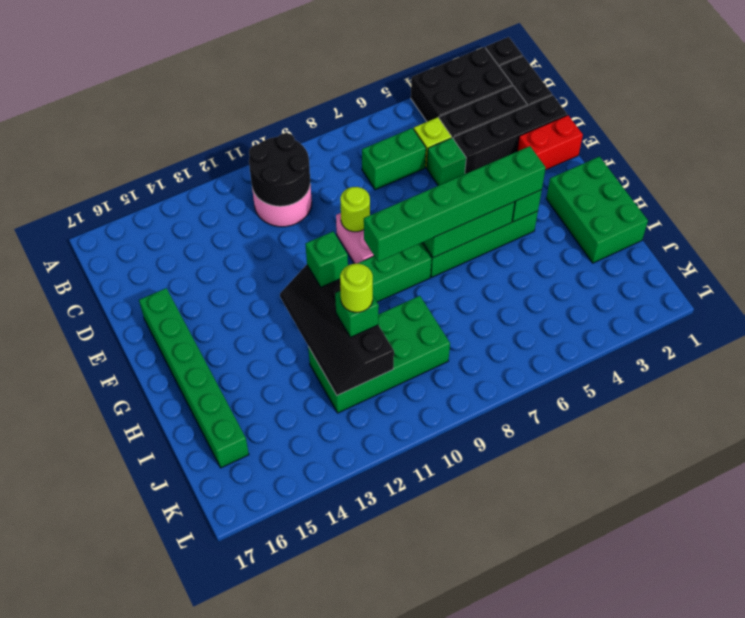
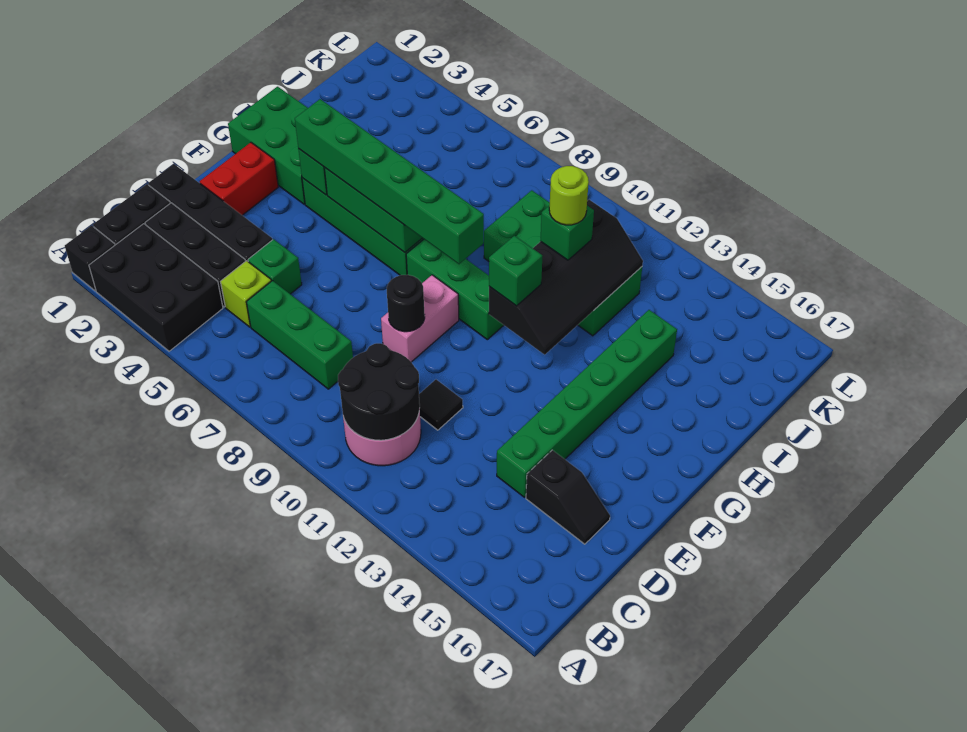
green 1x2 brick [362,128,426,190] -> green 1x3 brick [246,281,353,389]
none -> black 1x1 tile [419,380,463,430]
none -> black 1x2 slope [526,450,610,544]
red 1x2 brick [517,115,583,170] -> red 1x2 brick turned to [200,143,278,215]
lime 1x1 round brick [340,187,370,232] -> black 1x1 round brick [387,275,425,332]
green 1x6 brick [139,288,249,468] -> green 1x6 brick moved to [497,310,677,497]
green 2x3 brick [546,157,648,263] -> green 2x3 brick turned to [228,87,307,204]

